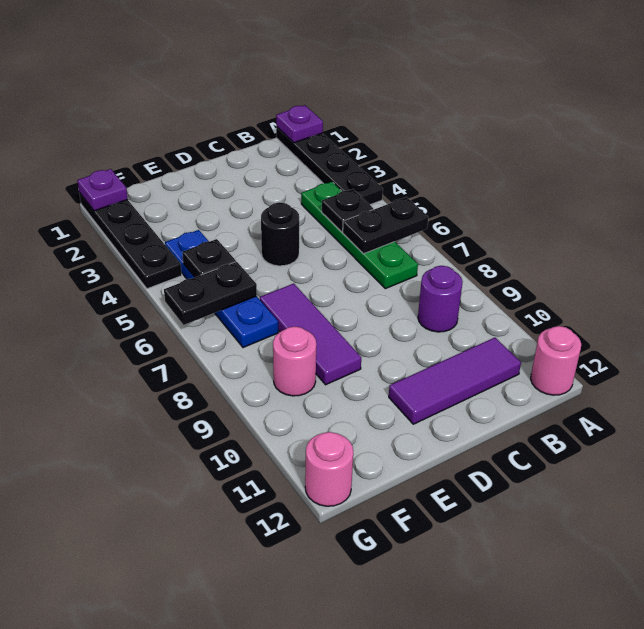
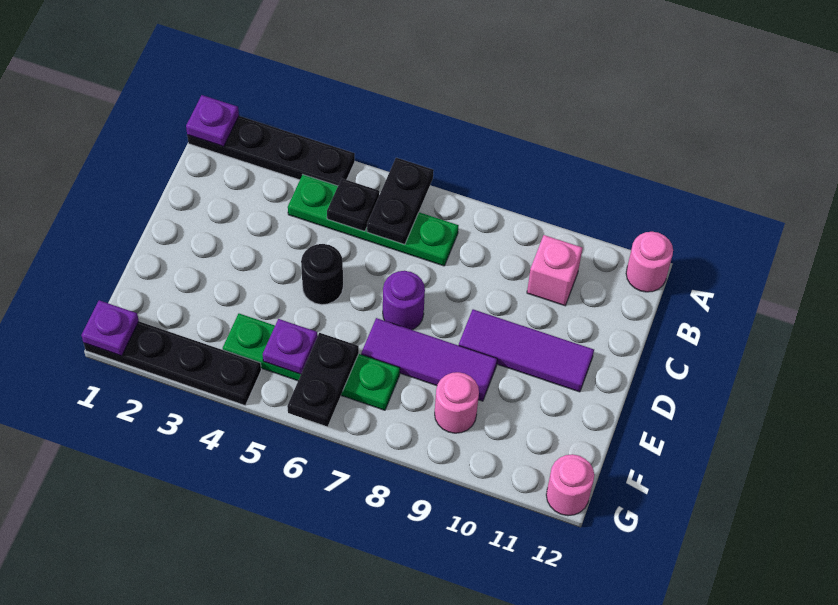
purple 1x1 round brick [418,266,463,332] -> purple 1x1 round brick moved to [383,271,425,330]
none -> pink 1x1 brick [527,235,583,306]
purple 1x3 tile [389,338,521,424] -> purple 1x3 tile turned to [459,309,594,392]
blue 1x4 plate [165,230,278,348] -> green 1x4 plate [223,314,400,410]
black 1x1 plate [182,239,236,277] -> purple 1x1 plate [263,319,318,374]

